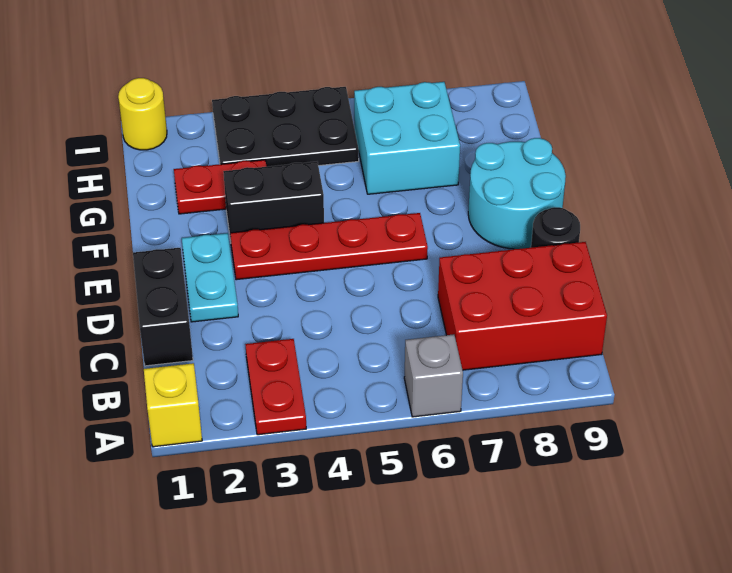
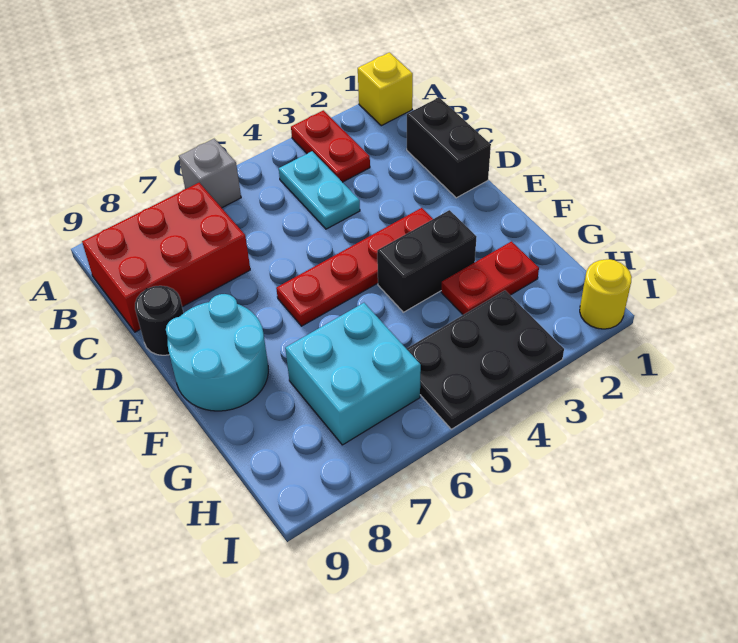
cyan 1x2 plate [182,233,238,322] -> cyan 1x2 plate moved to [279,151,360,229]

